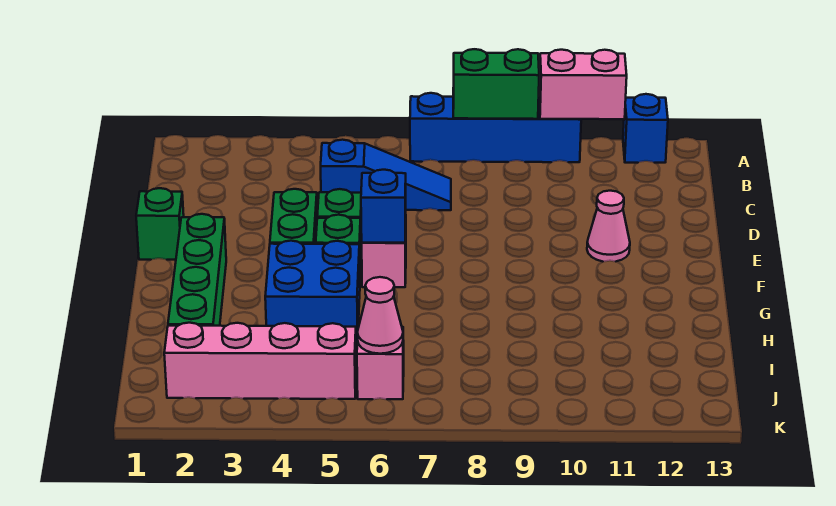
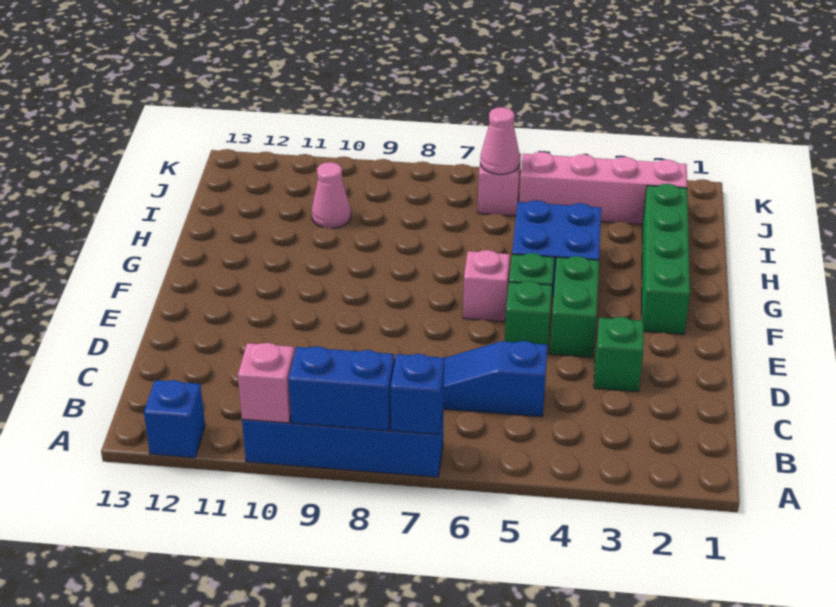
green 1x2 brick [453,49,539,119] -> blue 1x2 brick [288,346,394,431]
pink 1x2 brick [539,50,627,119] -> pink 1x1 brick [238,343,295,423]
green 1x1 brick [136,188,184,260] -> green 1x1 brick moved to [594,317,644,392]
pink 1x1 cone [587,191,630,262] -> pink 1x1 cone moved to [312,162,351,228]
blue 1x1 brick [361,170,406,243] -> blue 1x1 brick moved to [391,354,444,435]

